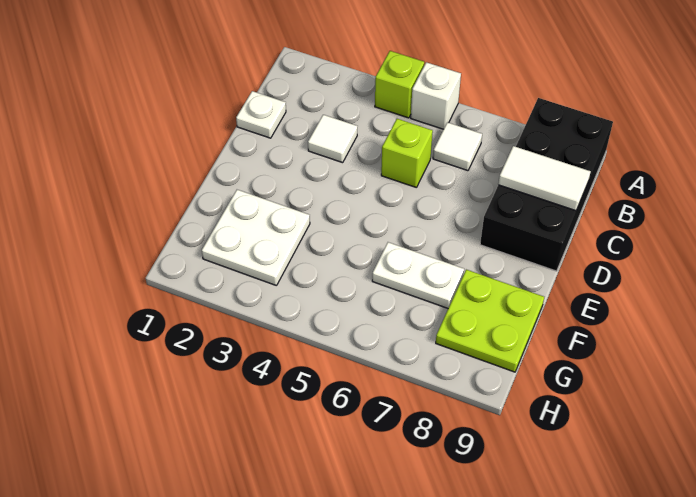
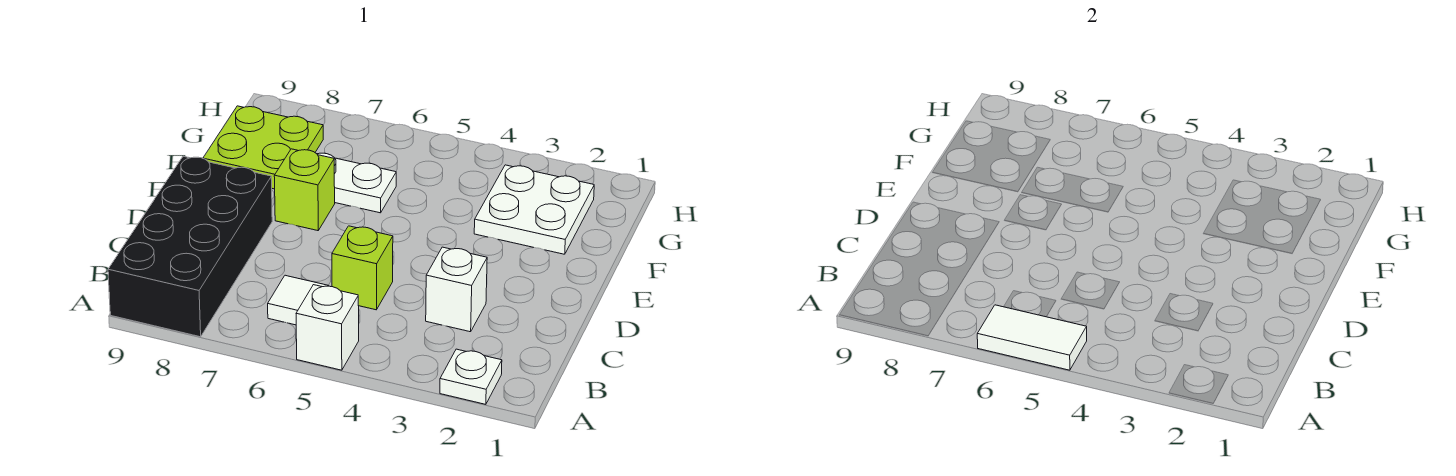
lime 1x1 brick [375,51,424,118] -> lime 1x1 brick moved to [274,149,335,231]
white 1x1 plate [236,91,286,138] -> white 1x1 plate moved to [440,349,502,404]
white 1x1 tile [308,115,357,163] -> white 1x1 brick [426,247,487,332]
white 1x2 tile [498,146,591,211] -> white 1x2 tile moved to [977,305,1087,370]

